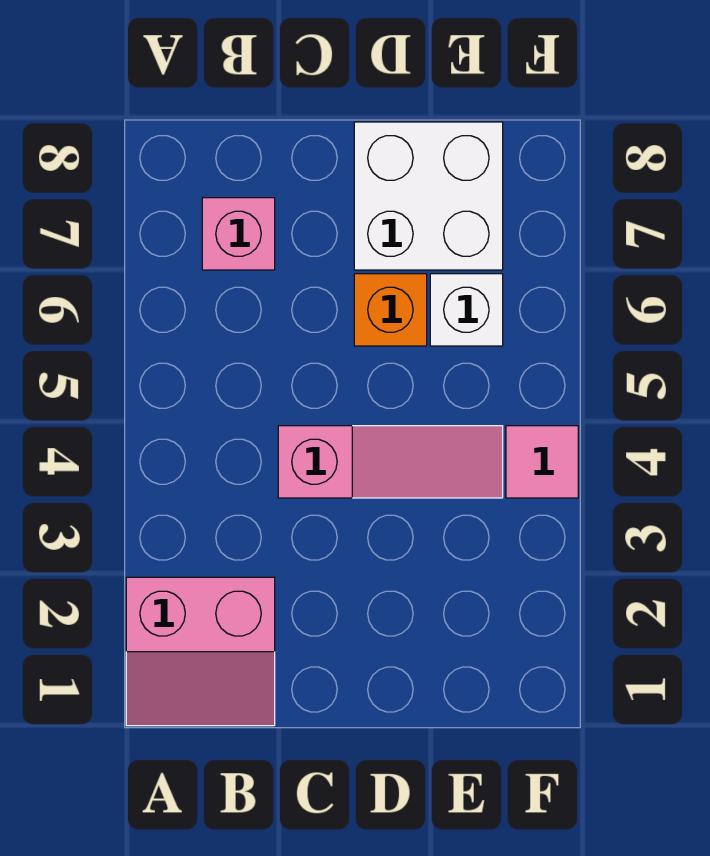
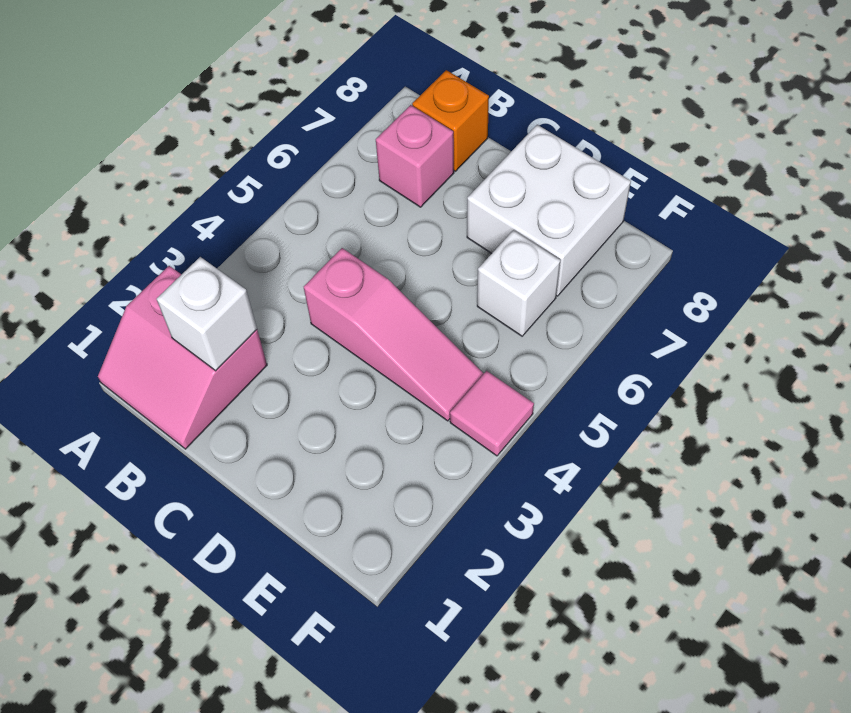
none -> white 1x1 brick [157,257,257,371]
orange 1x1 brick [354,274,427,346] -> orange 1x1 brick moved to [412,70,489,171]

